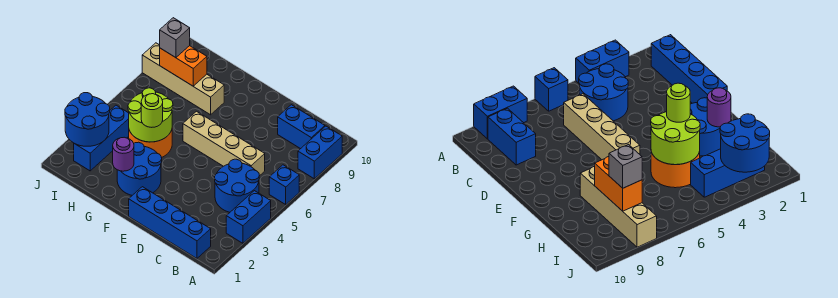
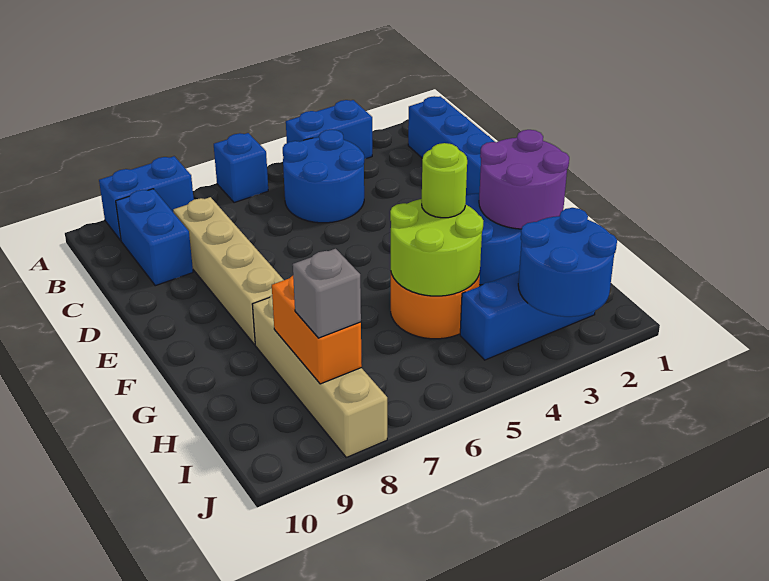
tan 1x4 brick [183,111,265,176] -> tan 1x4 brick moved to [173,197,283,345]
purple 1x1 round brick [113,137,134,171] -> purple 2x2 round brick [479,130,569,229]

